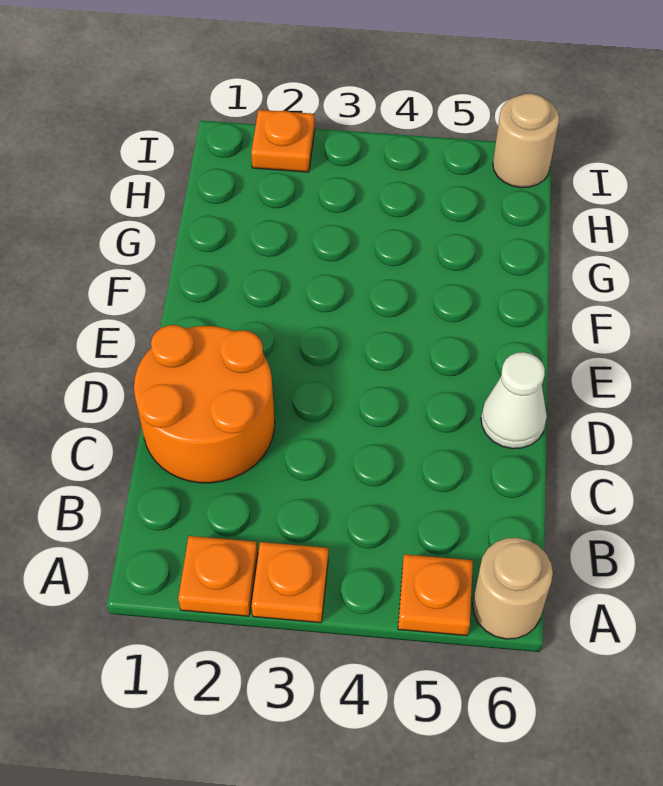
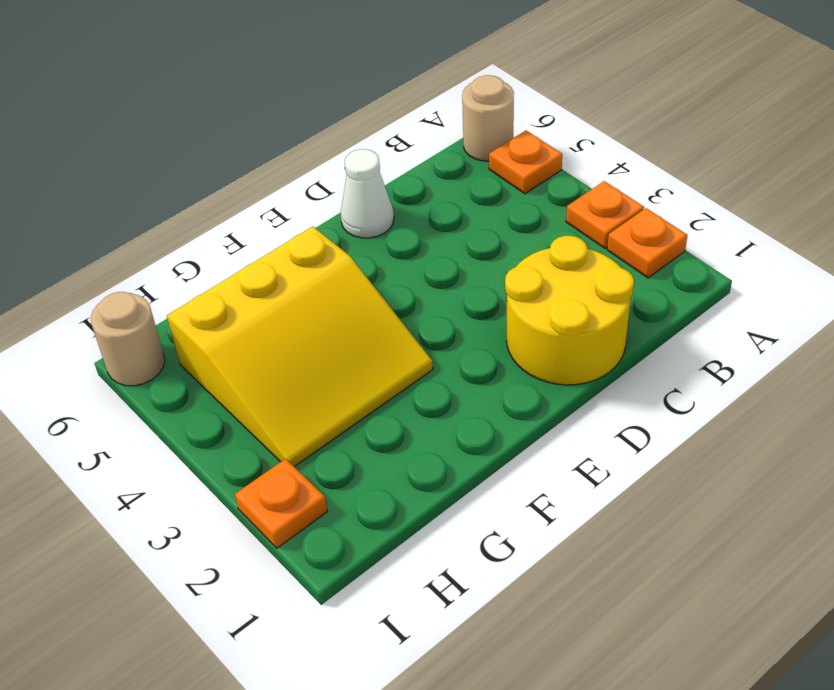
orange 2x2 round brick [134,325,275,483] -> yellow 2x2 round brick [505,236,634,385]
none -> yellow 3x3 slope [167,227,433,467]

